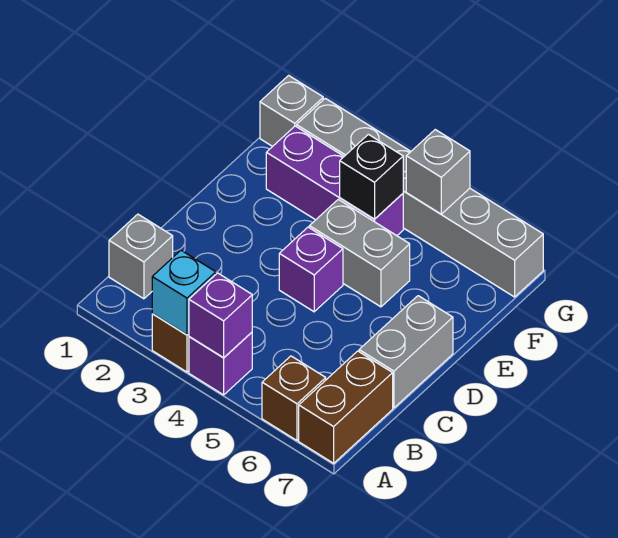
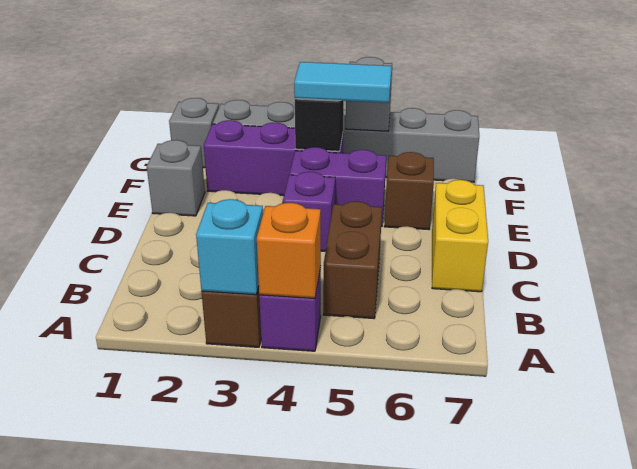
purple 1x1 brick [189,273,252,358] -> orange 1x1 brick [257,203,321,299]
brown 1x1 brick [262,356,326,440] -> brown 1x1 brick moved to [384,152,434,230]
brown 1x2 brick [299,351,393,463] -> brown 1x2 brick moved to [323,201,382,319]
grey 1x1 brick [109,214,173,299] -> grey 1x1 brick moved to [147,140,205,216]
grey 1x2 brick [359,296,453,408] -> yellow 1x2 brick [432,180,488,292]
grey 1x2 brick [309,199,410,307] -> purple 1x2 brick [289,147,386,227]
none -> cyan 1x2 tile [294,62,392,103]

